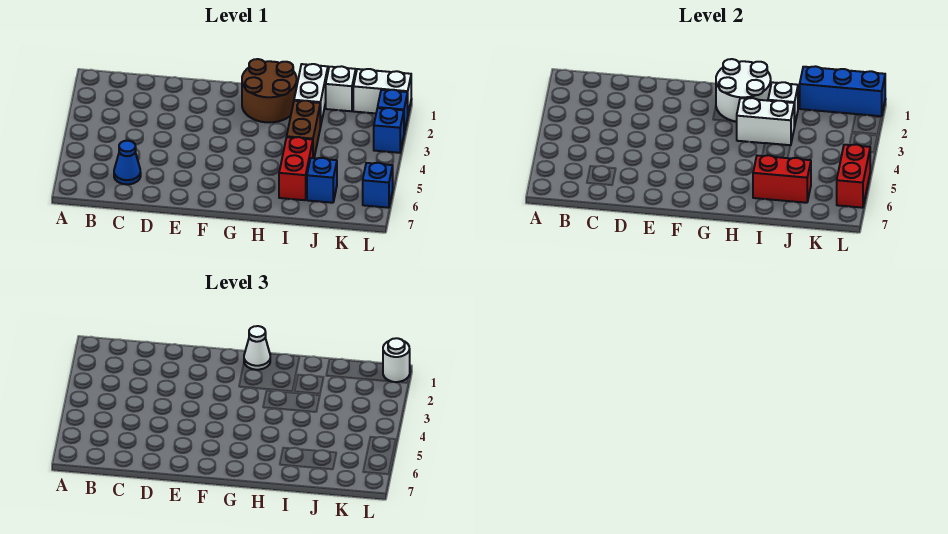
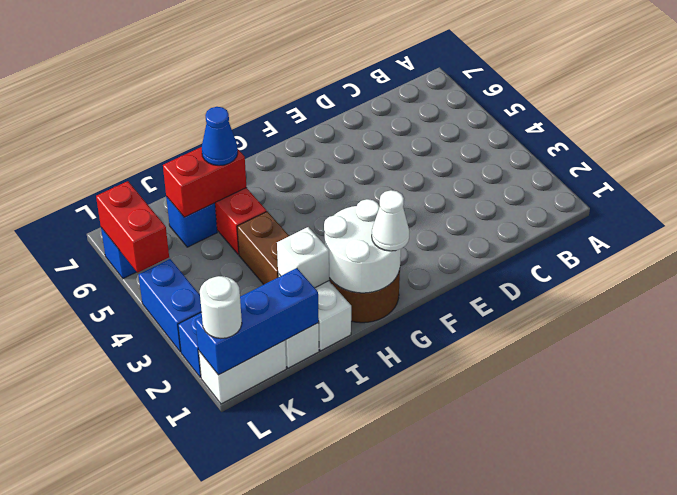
blue 1x1 cone [114,141,141,184] -> blue 1x1 cone moved to [202,107,238,166]
white 1x2 brick [737,98,794,145] -> none
blue 1x1 brick [374,108,404,153] -> blue 1x2 brick [138,259,202,352]

